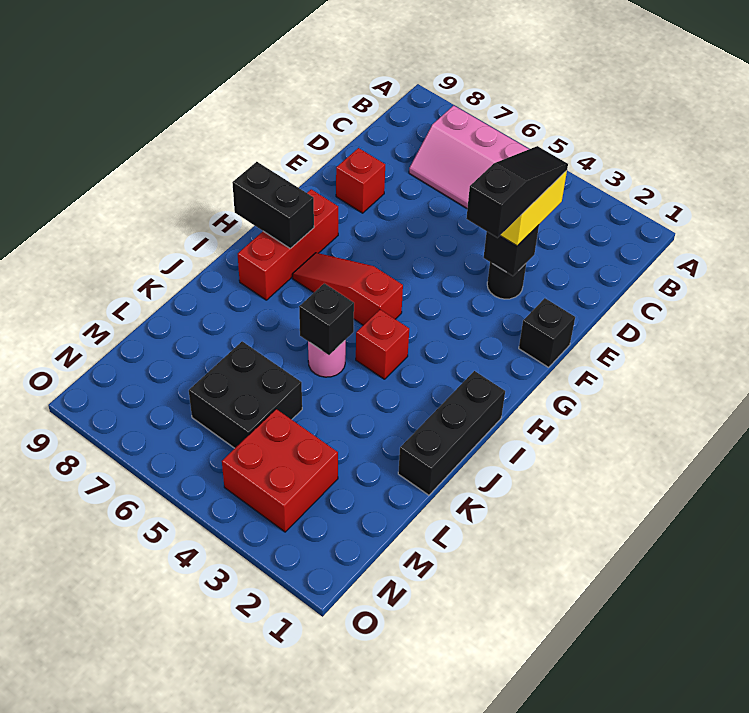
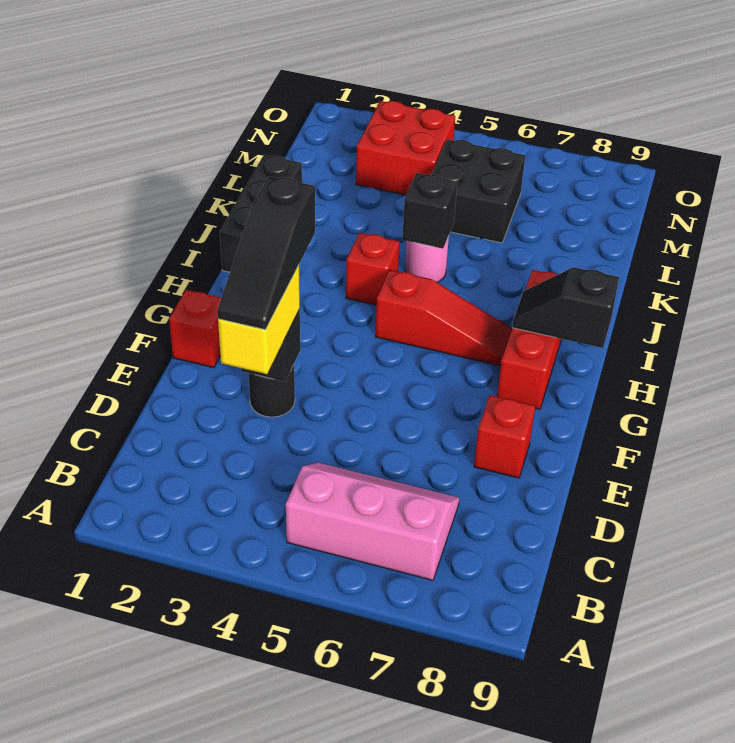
black 1x1 brick [519,298,575,367] -> red 1x1 brick [169,290,221,368]
black 1x2 brick [232,162,314,249] -> black 1x2 slope [512,267,619,348]

